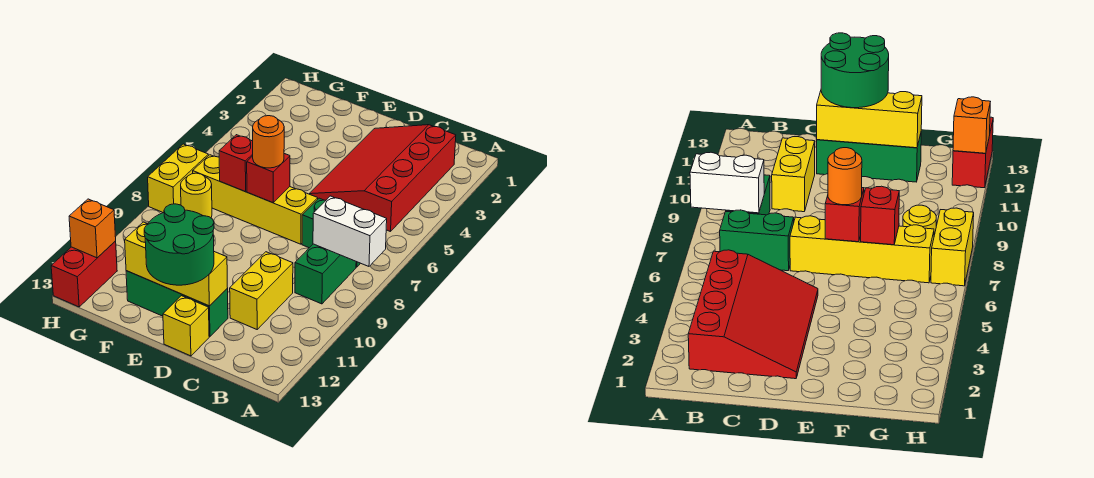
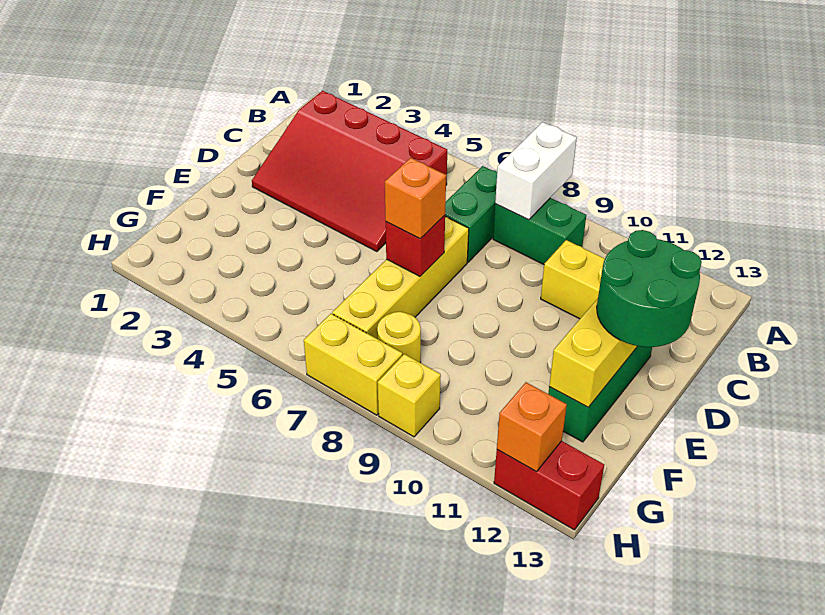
yellow 1x1 brick [163,296,209,356] -> yellow 1x1 brick moved to [378,354,441,437]
orange 1x1 round brick [253,116,284,168] -> orange 1x1 brick [385,158,446,238]
red 1x1 brick [219,135,253,192] -> none

